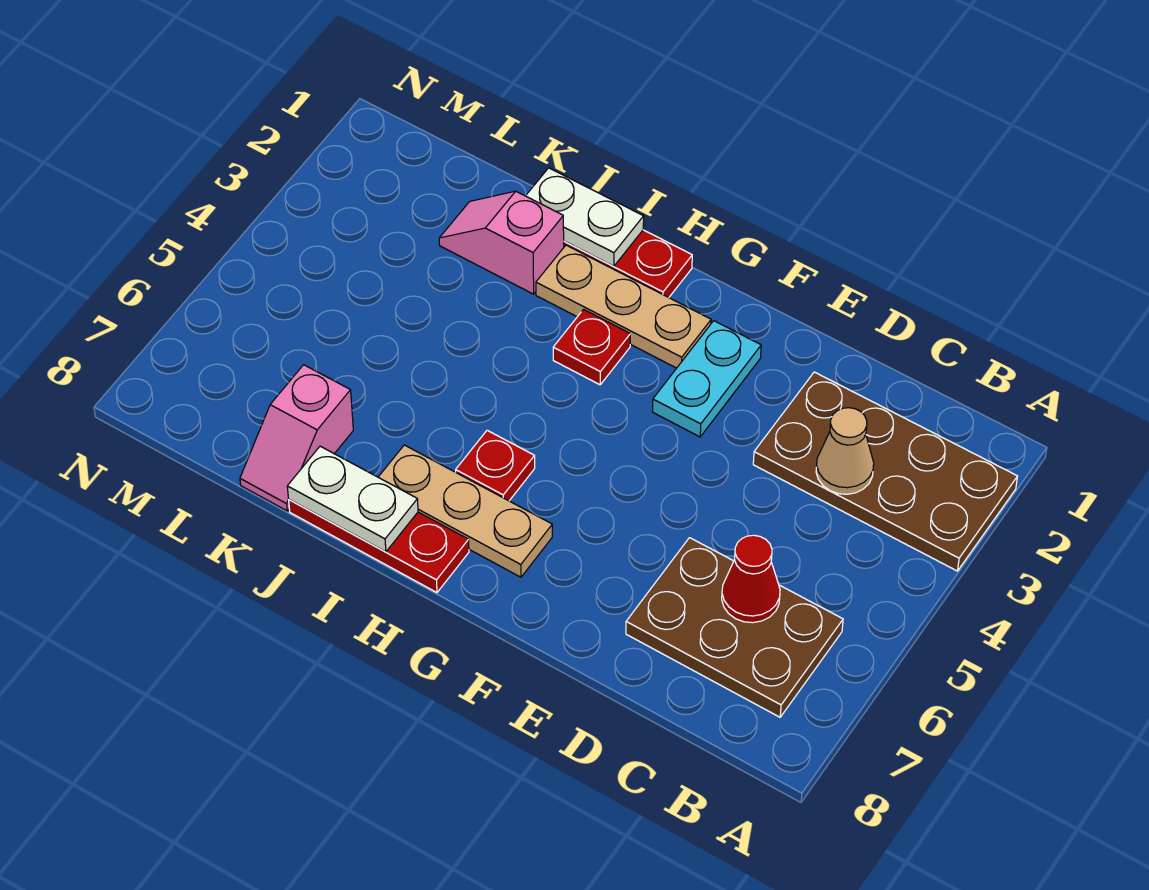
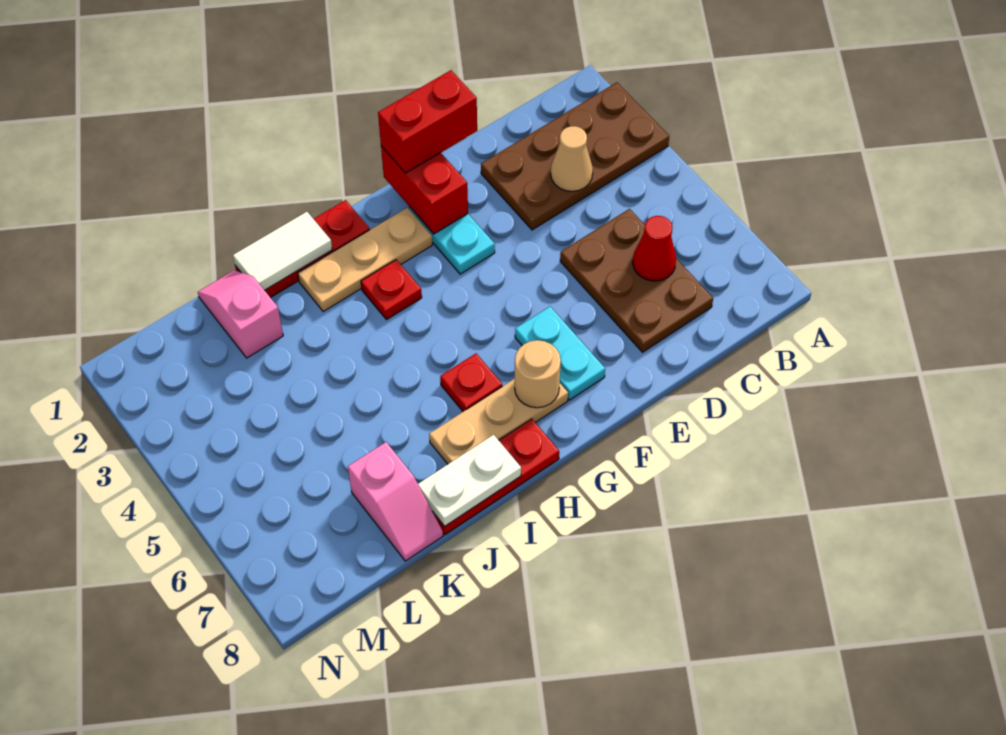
brown 2x3 plate [626,538,843,717] -> brown 2x3 plate turned to [560,209,713,352]
none -> red 1x2 brick [378,70,477,173]
none -> red 1x2 brick [381,146,468,234]
none -> cyan 1x2 plate [515,307,605,400]
none -> tan 1x1 round brick [515,340,561,408]
white 1x2 plate [526,168,644,266] -> white 1x2 tile [233,212,332,290]
pink 1x2 slope [439,191,564,294] -> pink 1x2 slope turned to [198,270,283,358]

